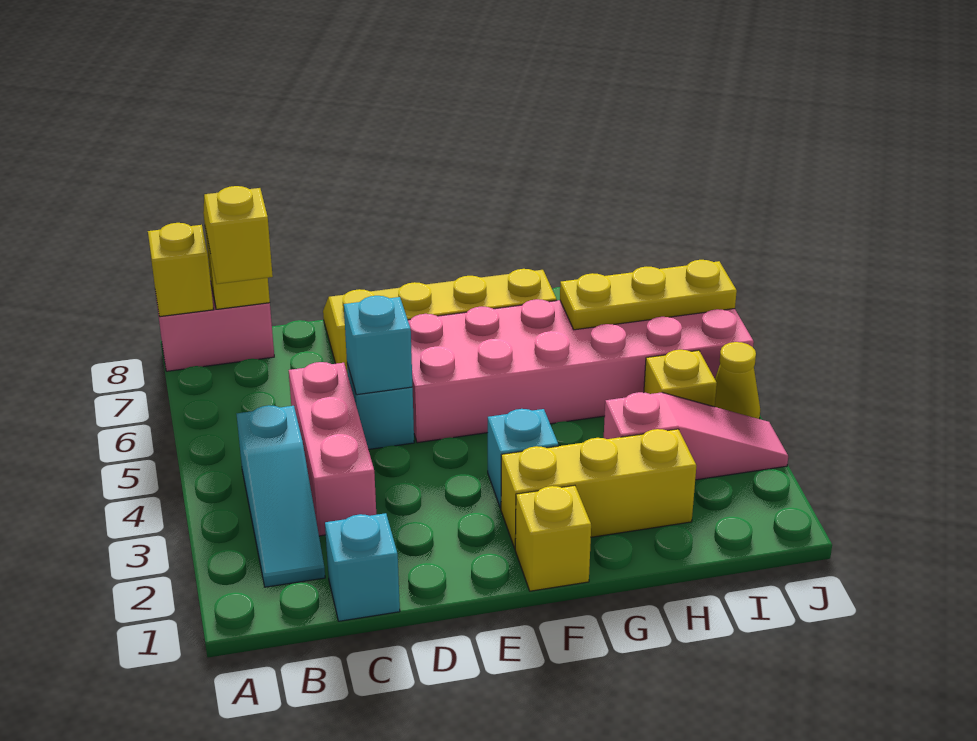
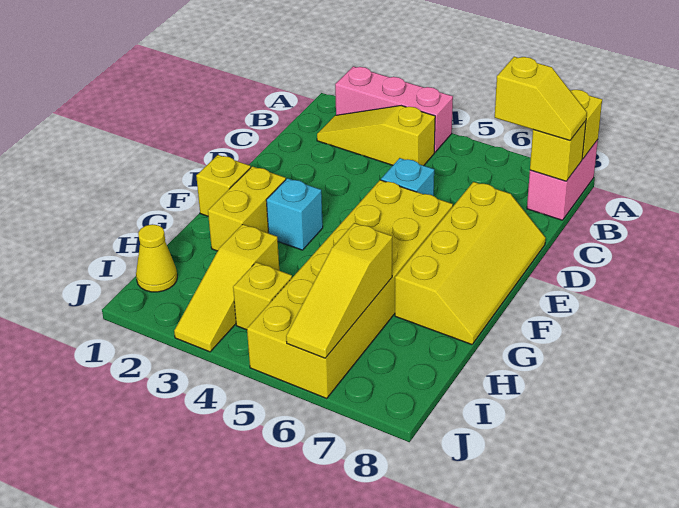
cyan 1x3 slope [237,405,325,587] -> yellow 1x3 slope [317,106,435,166]
cyan 1x1 brick [325,513,400,621] -> none
pink 1x3 brick [289,362,376,536] -> pink 1x3 brick moved to [335,66,453,152]
cyan 1x1 brick [344,296,413,395] -> none
pink 2x6 brick [408,299,754,443] -> yellow 2x6 brick [247,180,453,398]
yellow 1x3 brick [501,429,696,548] -> yellow 1x2 brick [208,166,286,251]
pink 1x3 slope [604,392,788,480] -> yellow 1x3 slope [174,224,279,352]
yellow 1x3 plate [560,260,737,330] -> yellow 1x3 slope [286,223,392,358]
yellow 1x1 cone [715,342,760,419] -> yellow 1x1 cone moved to [136,224,177,292]

